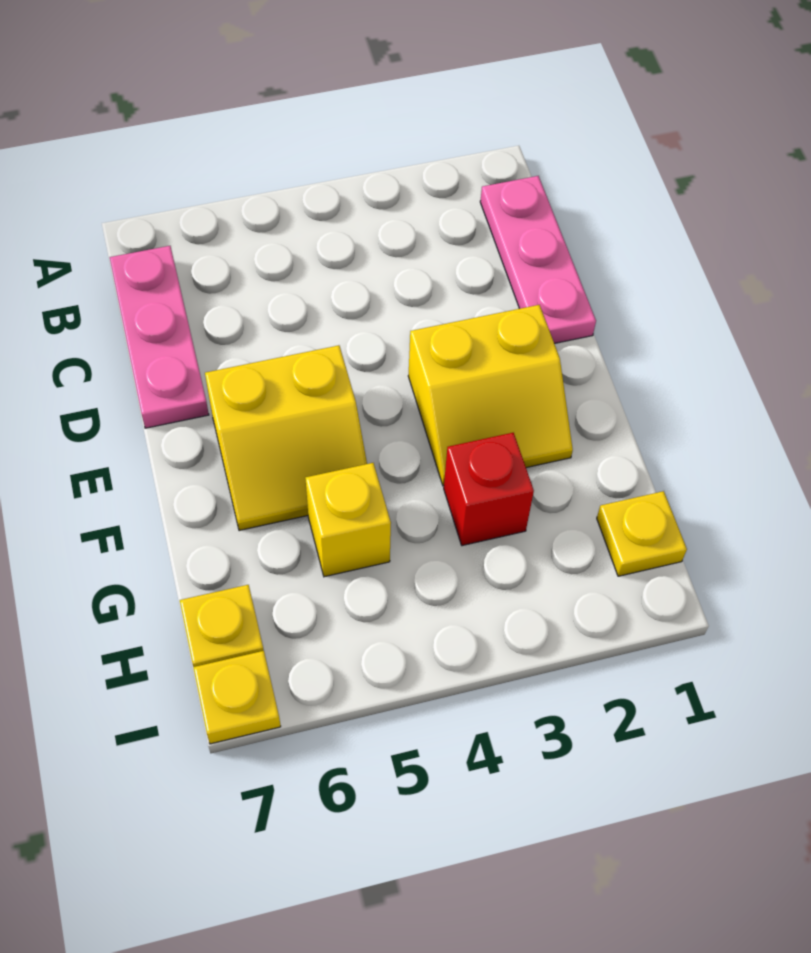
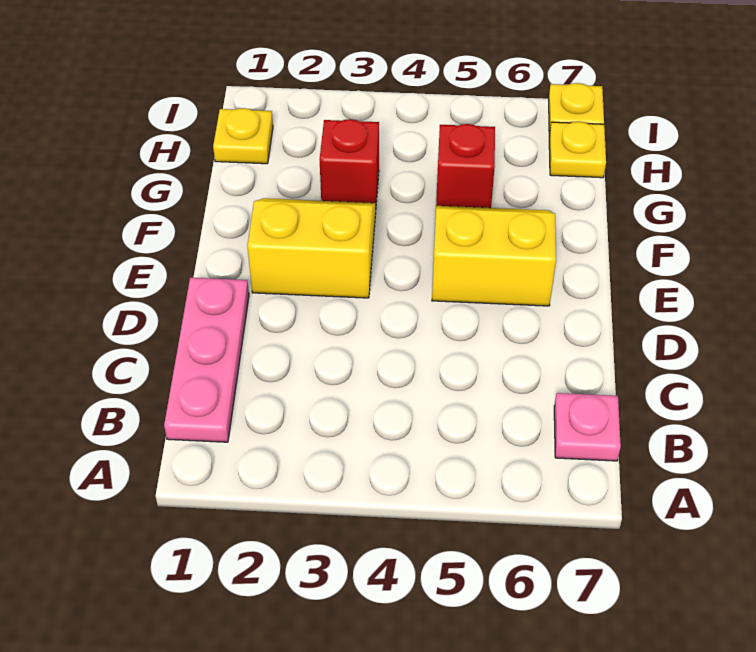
pink 1x3 plate [110,246,209,428] -> pink 1x1 plate [554,393,621,461]
yellow 1x1 brick [306,463,391,577] -> red 1x1 brick [436,124,495,208]

